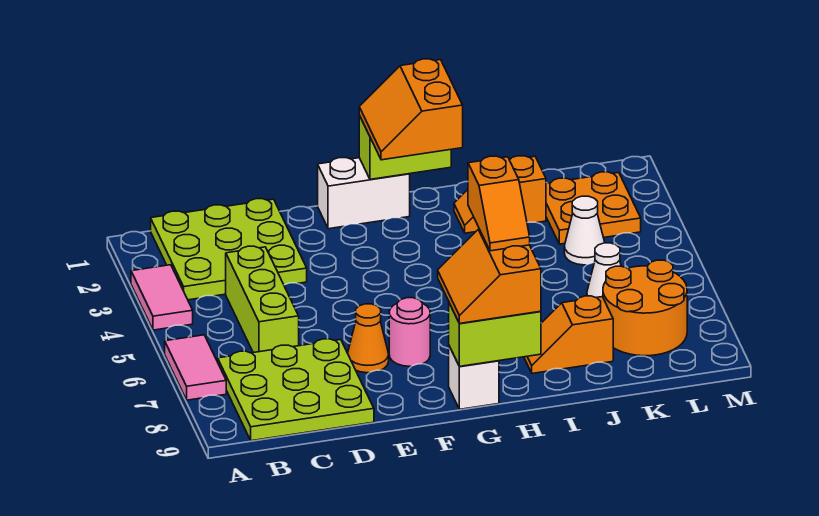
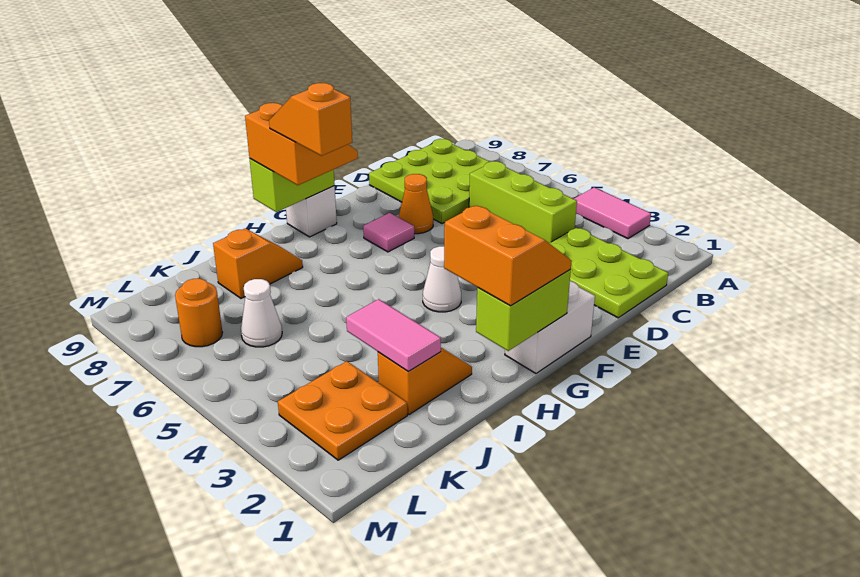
pink 1x2 tile [165,335,226,400] -> pink 1x2 tile moved to [346,299,441,372]
lime 3x3 plate [151,199,307,300] -> lime 2x3 plate [549,228,668,318]
pink 1x1 round brick [389,298,430,366] -> pink 1x1 tile [363,213,414,252]
white 1x1 cone [564,196,605,265] -> white 1x1 cone moved to [423,246,461,312]
orange 2x2 round brick [603,260,687,356] -> orange 1x1 round brick [175,279,222,347]

